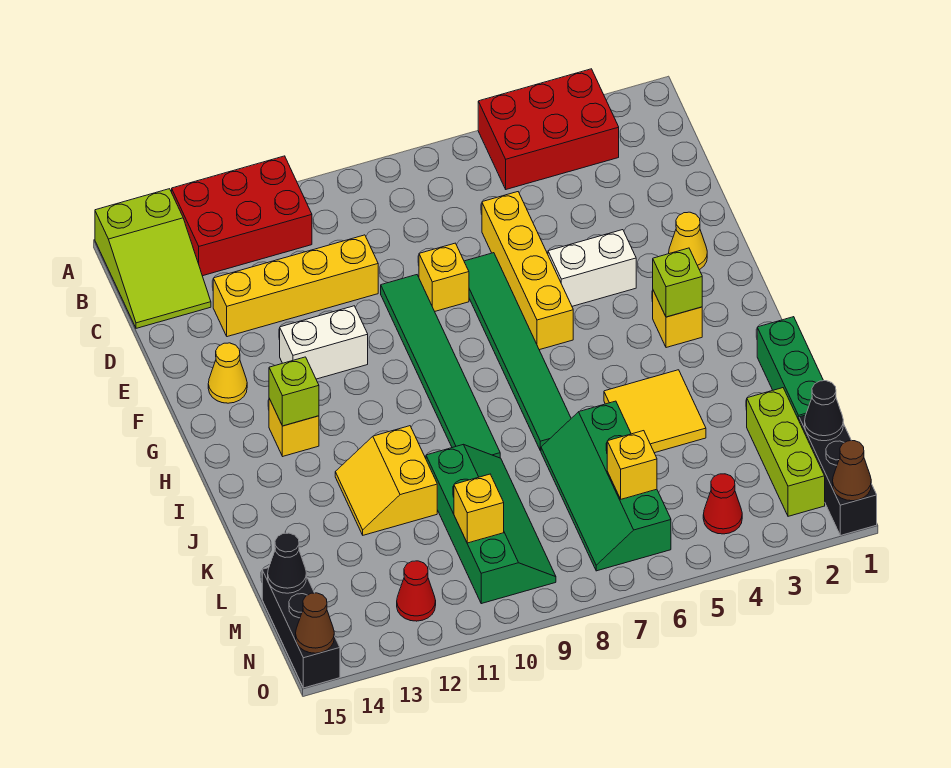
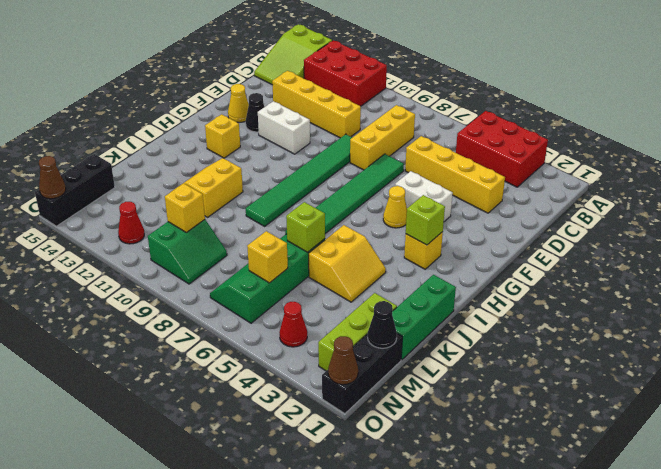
yellow 1x4 brick [482,192,573,350] -> yellow 1x4 brick turned to [405,136,505,213]
yellow 1x1 brick [419,243,469,311] -> yellow 1x3 brick [350,105,415,170]
yellow 1x1 cone [669,212,707,270] -> yellow 1x1 cone moved to [383,186,407,228]
lime 1x1 brick [269,357,319,426] -> lime 1x1 brick moved to [286,202,325,252]
yellow 2x2 tile [604,370,706,453] -> yellow 2x2 slope [309,225,386,302]
green 2x4 slope [426,444,556,604] -> green 2x2 slope [148,220,227,284]
black 1x1 cone [268,533,306,593] -> black 1x1 cone moved to [246,93,264,132]

